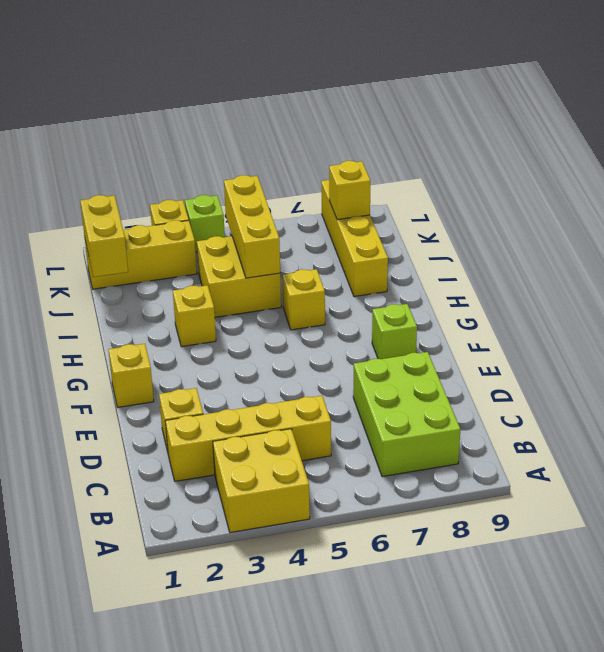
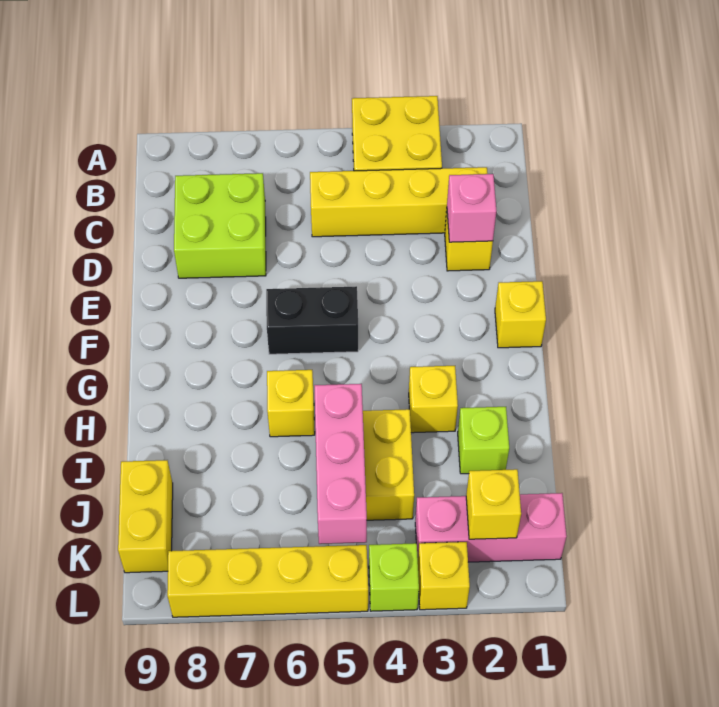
lime 2x3 brick [353,352,460,477] -> lime 2x2 brick [174,173,266,278]
none -> pink 1x1 brick [447,174,497,242]
none -> black 1x2 brick [266,286,358,354]
lime 1x1 brick [372,304,417,359] -> lime 1x1 brick moved to [458,407,509,474]
yellow 1x3 brick [224,175,280,278] -> pink 1x3 brick [314,384,367,544]
yellow 1x4 brick [321,180,388,297] -> yellow 1x4 brick turned to [167,545,368,617]
yellow 1x2 brick [80,195,128,277] -> yellow 1x2 brick moved to [118,460,173,573]
yellow 1x3 brick [85,220,197,289] -> pink 1x3 brick [415,493,567,562]
yellow 1x1 brick [329,161,370,220] -> yellow 1x1 brick moved to [466,469,521,539]

